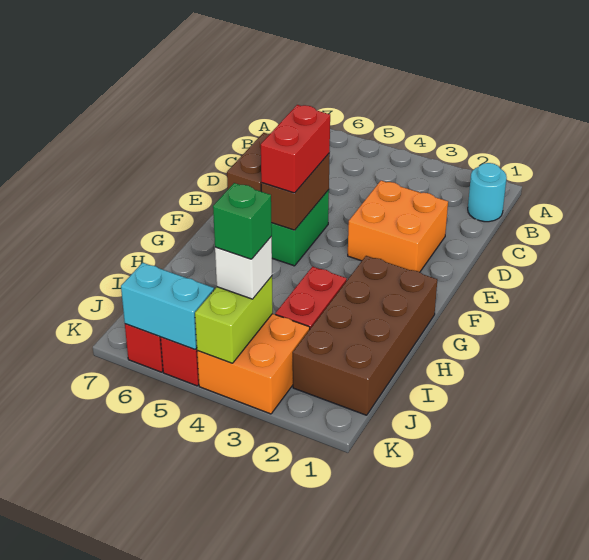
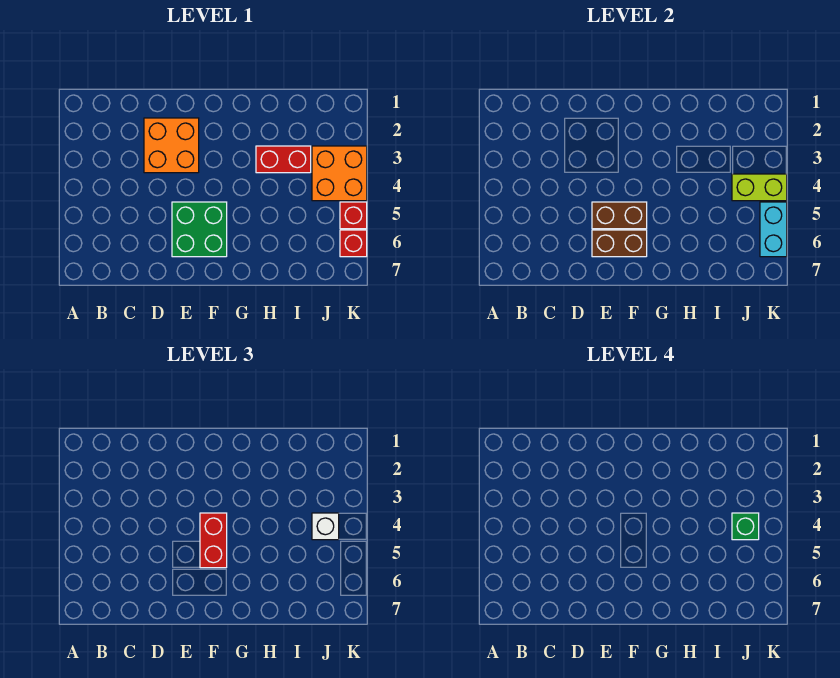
cyan 1x1 round brick [468,163,507,222] -> none
red 1x2 brick [261,105,330,193] -> red 1x2 brick turned to [200,513,227,568]
brown 2x4 brick [293,256,437,415] -> none

